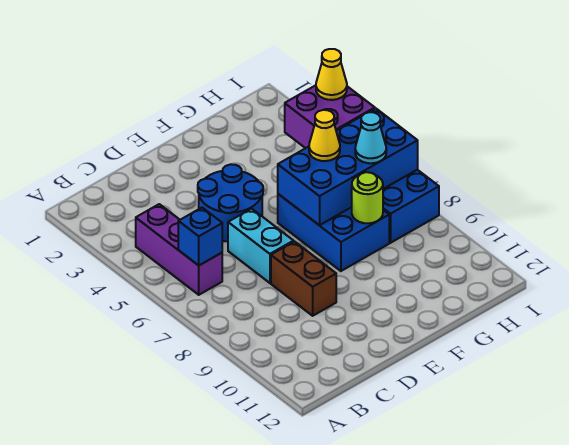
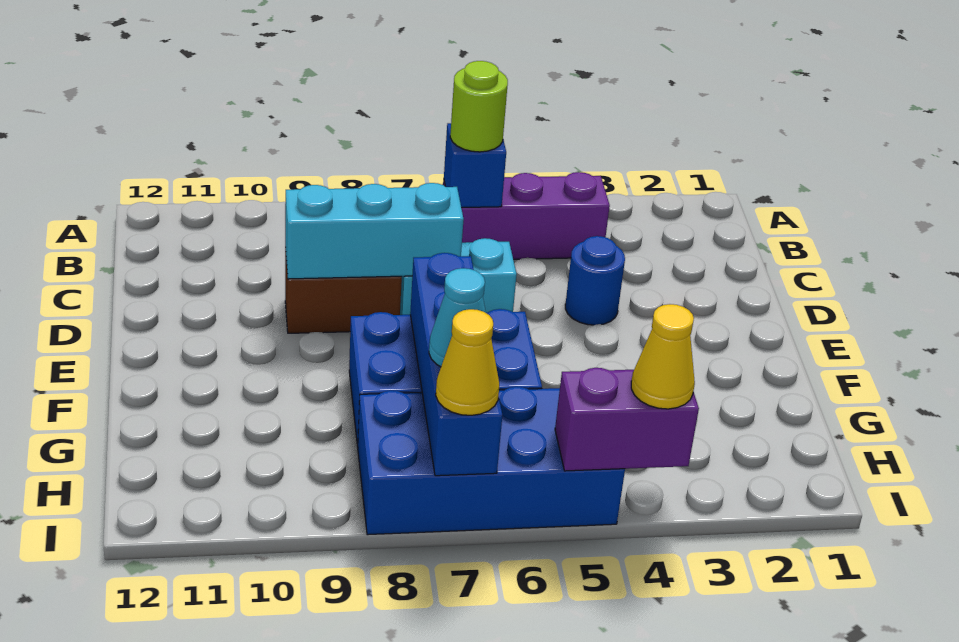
blue 2x2 round brick [198,164,263,242] -> blue 1x1 round brick [565,236,625,325]
none -> cyan 1x3 brick [285,183,464,279]
blue 2x4 brick [278,108,418,225] -> blue 1x4 brick [410,253,502,476]
yellow 1x1 cone [309,110,340,161] -> yellow 1x1 cone moved to [436,309,499,415]
lime 1x1 round brick [352,172,383,223] -> lime 1x1 round brick moved to [450,61,508,152]
purple 2x2 brick [285,85,375,148] -> purple 1x2 brick [555,368,699,471]

